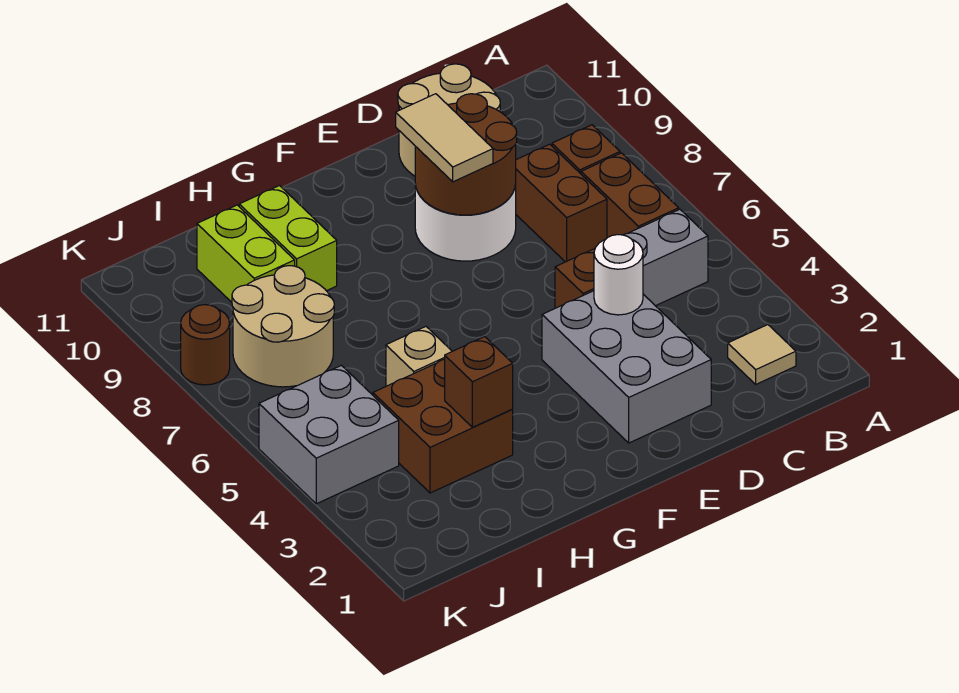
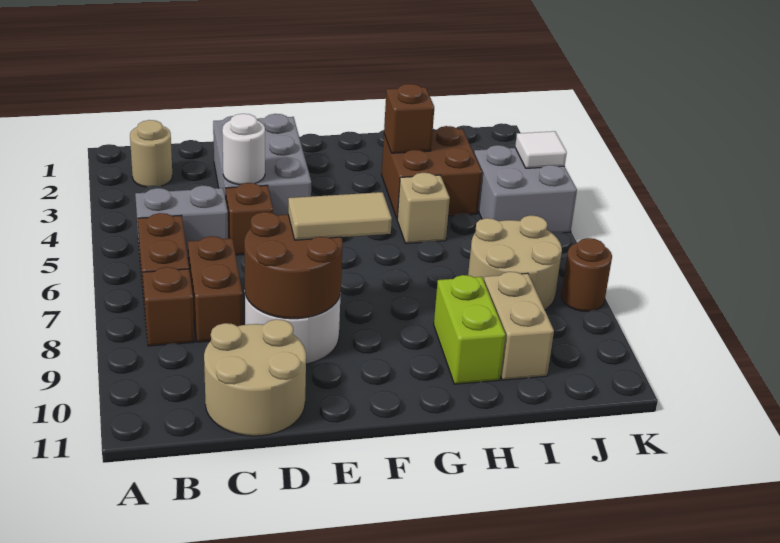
tan 1x1 tile [728,325,796,384] -> tan 1x1 round brick [130,120,172,187]
tan 1x2 tile [396,94,493,182] -> tan 1x2 tile turned to [288,192,392,240]
lime 1x2 brick [197,205,295,302] -> tan 1x2 brick [484,272,554,380]
none -> white 1x1 tile [515,131,567,168]

